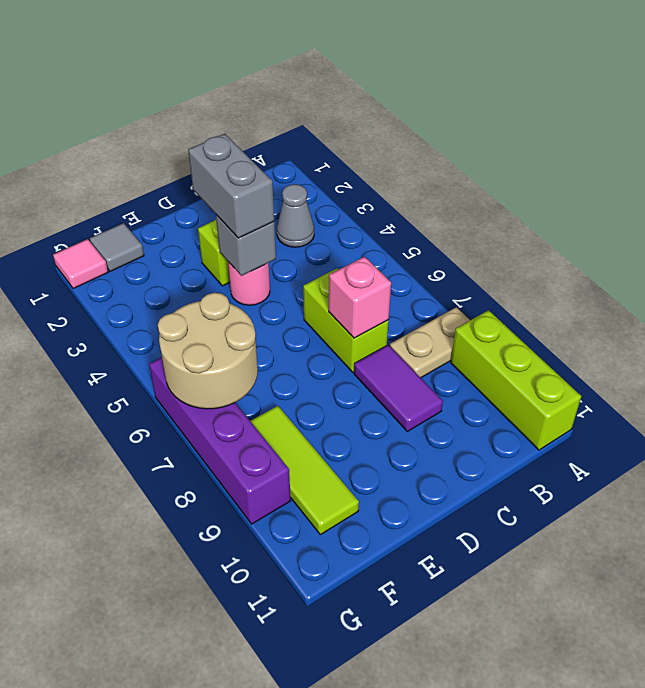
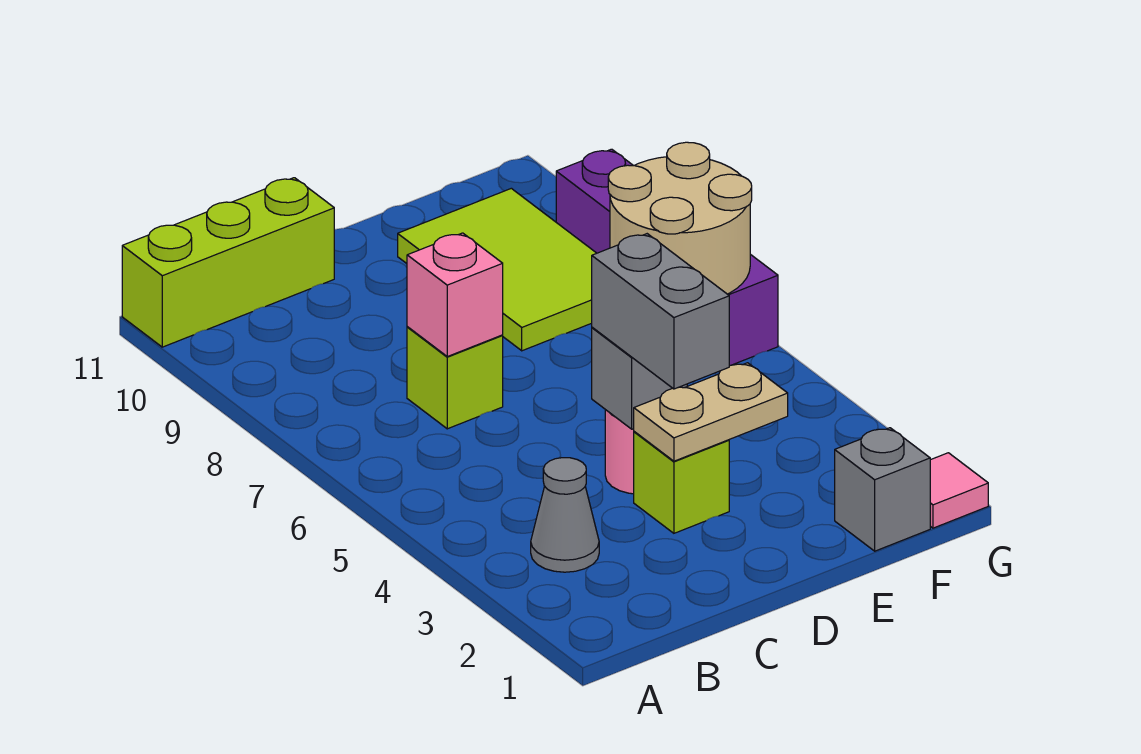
tan 1x2 plate [390,307,470,378] -> tan 1x2 plate moved to [634,363,788,461]
lime 1x3 brick [451,310,581,450] -> lime 1x3 brick turned to [122,178,334,347]
lime 1x2 brick [303,268,389,372] -> lime 1x1 brick [407,327,503,429]
purple 1x2 tile [354,345,443,431] -> none
grey 1x1 tile [90,223,144,271] -> grey 1x1 brick [835,428,930,551]
lime 1x3 tile [250,406,359,535] -> lime 2x3 tile [398,188,597,351]

